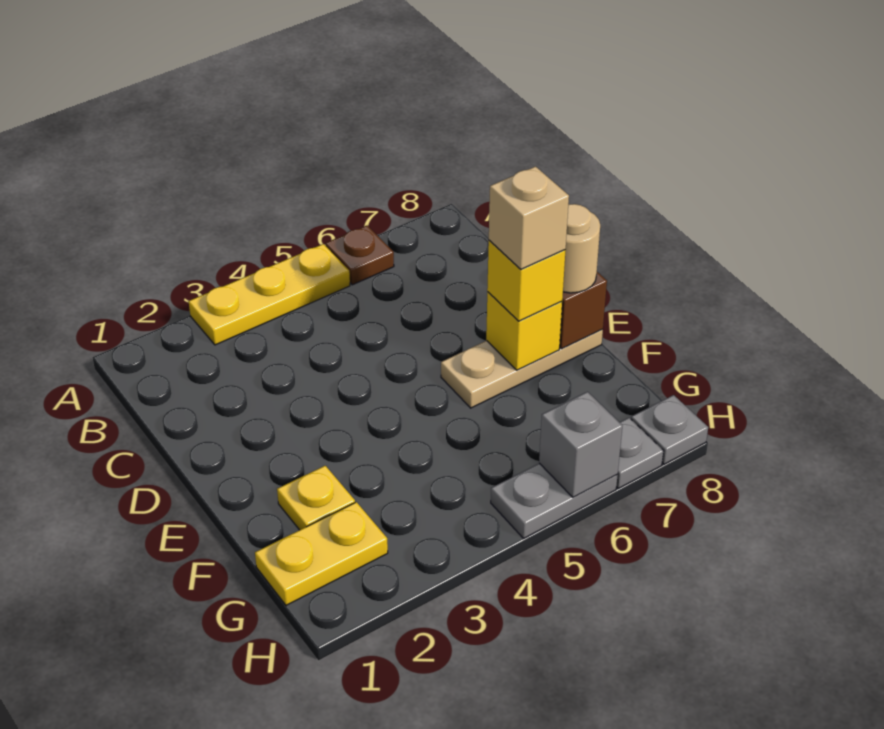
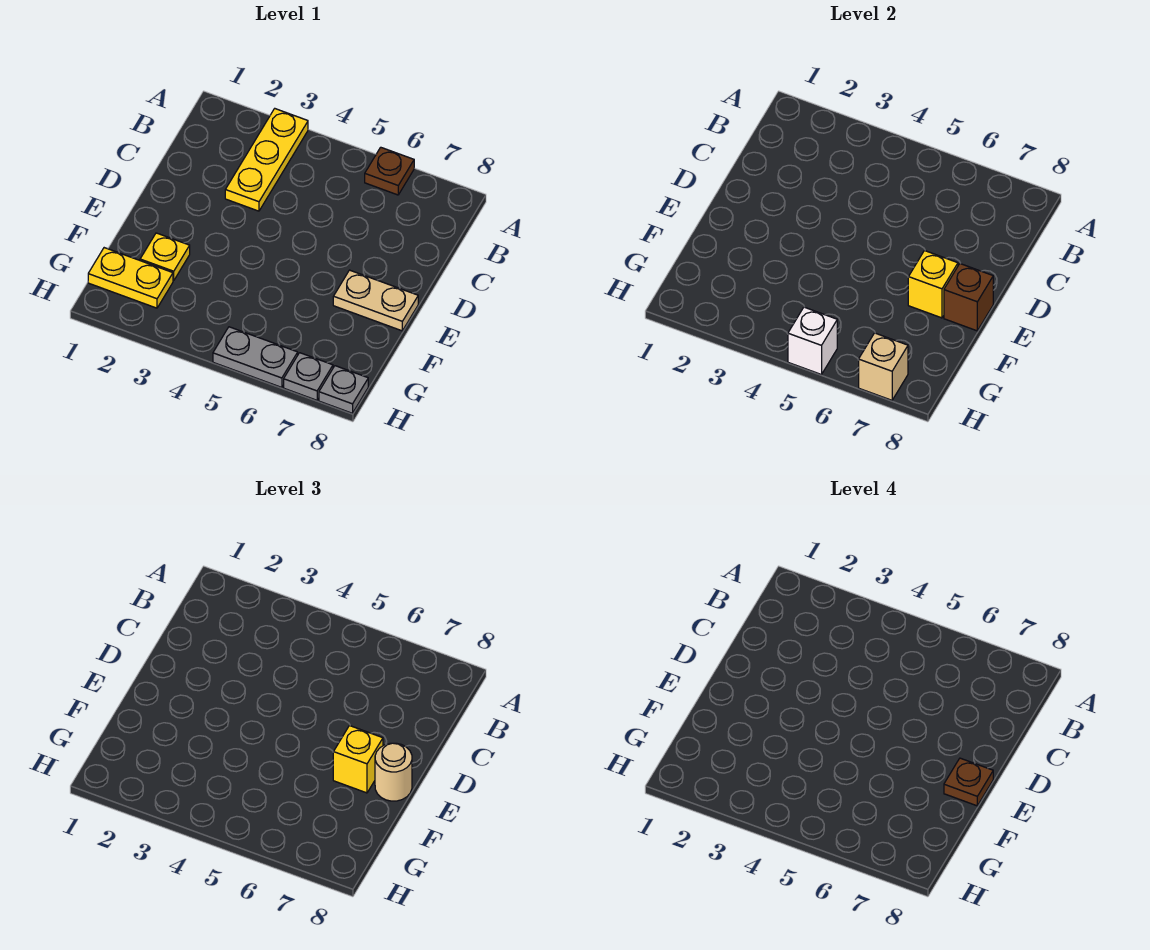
yellow 1x3 plate [189,244,350,345] -> yellow 1x3 plate turned to [225,109,308,211]
tan 1x3 plate [441,329,603,408] -> tan 1x2 plate [333,270,418,331]
tan 1x1 brick [489,166,569,269] -> tan 1x1 brick moved to [859,333,908,400]
none -> brown 1x1 plate [944,758,993,806]
none -> white 1x1 brick [788,307,837,375]
grey 1x1 brick [539,392,622,497] -> none

